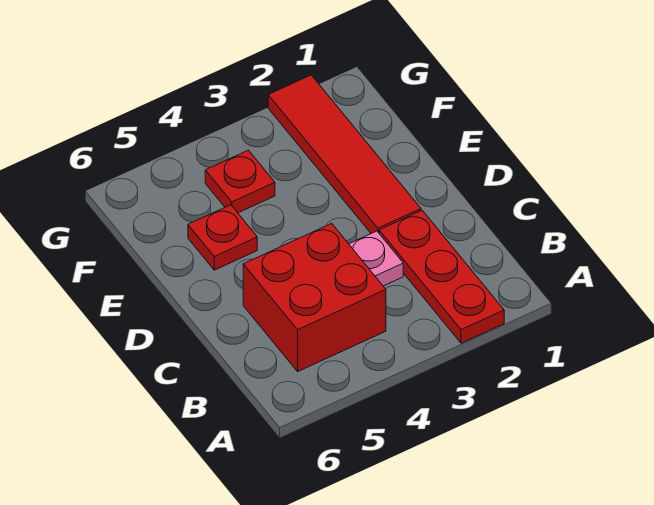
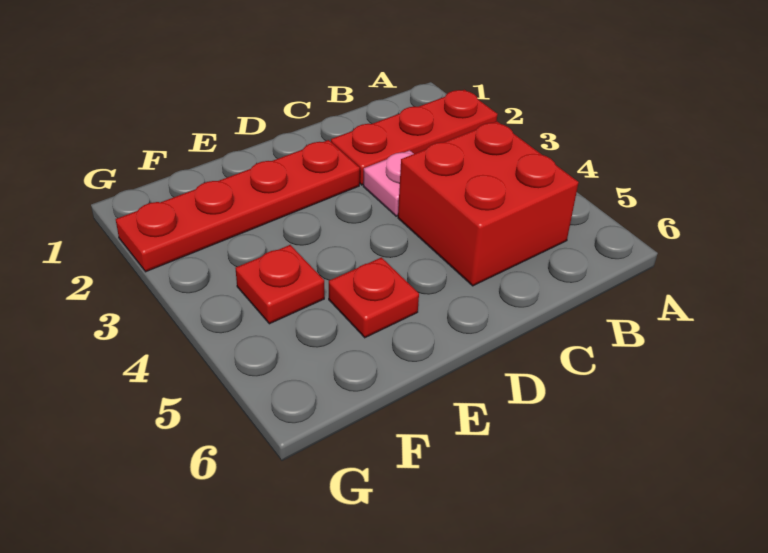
red 1x4 tile [268,75,421,233] -> red 1x4 plate [116,140,360,272]

